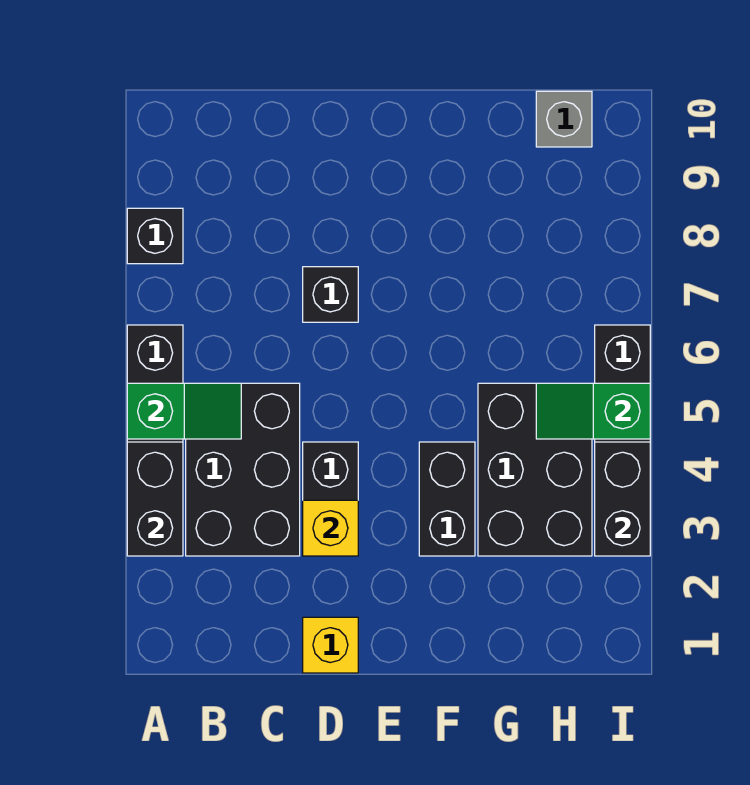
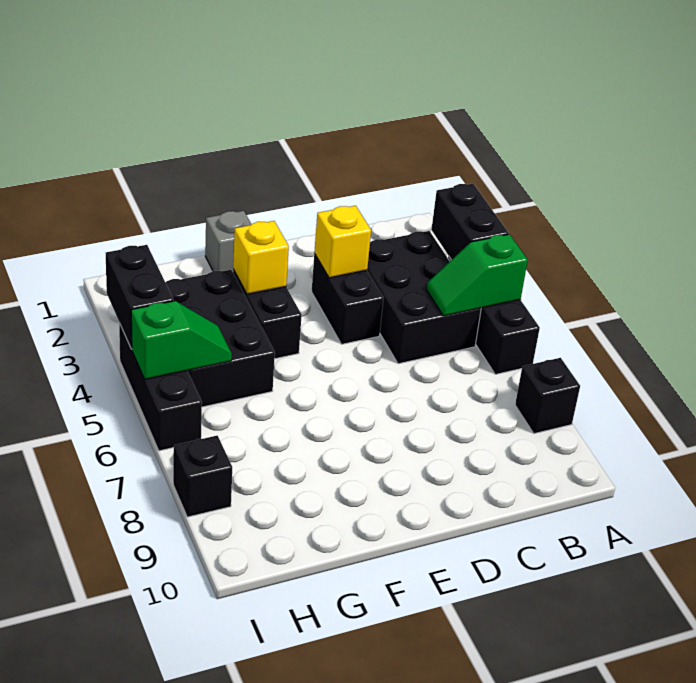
yellow 1x1 brick [303,617,358,673] -> yellow 1x1 brick moved to [233,221,289,294]
black 1x1 brick [303,267,358,322] -> black 1x1 brick moved to [173,436,232,517]
grey 1x1 brick [536,91,592,147] -> grey 1x1 brick moved to [205,211,251,272]

